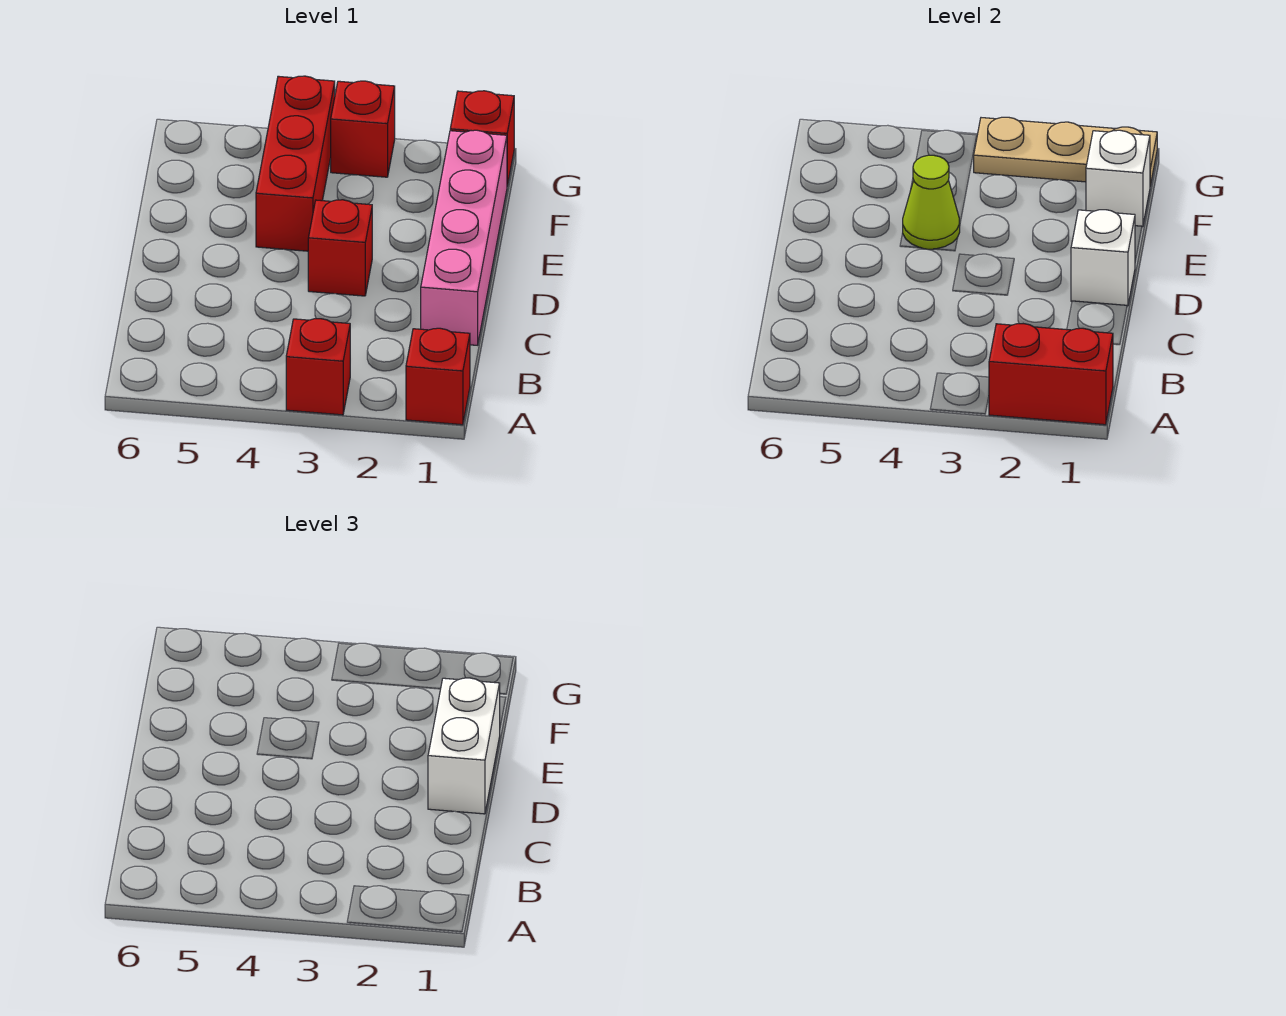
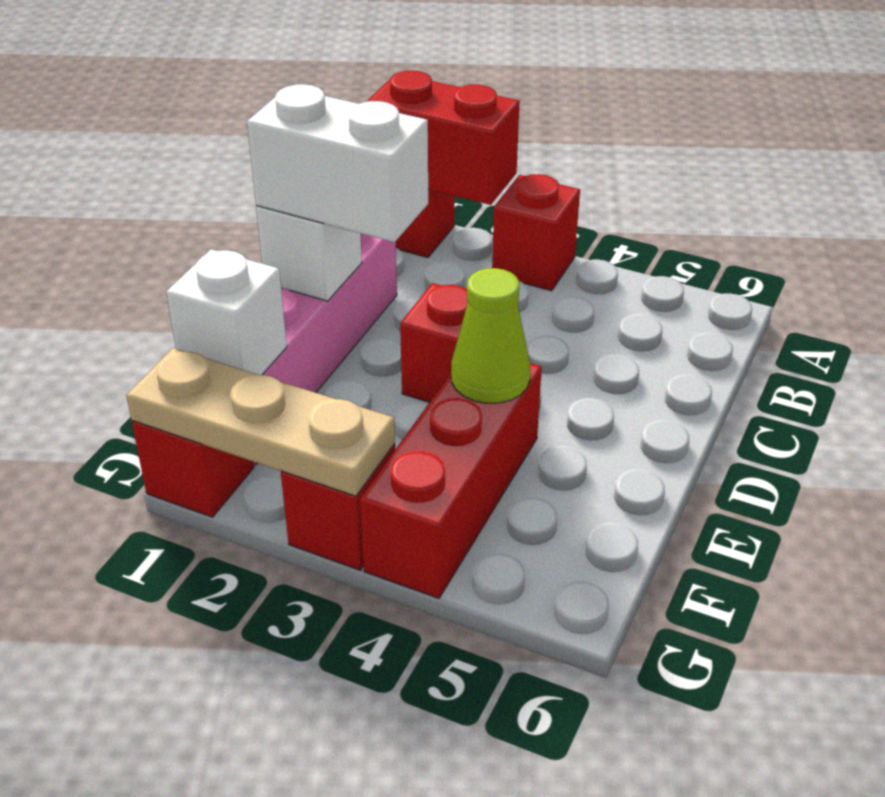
white 1x2 brick [428,678,500,814] -> white 1x2 brick turned to [247,84,428,242]

